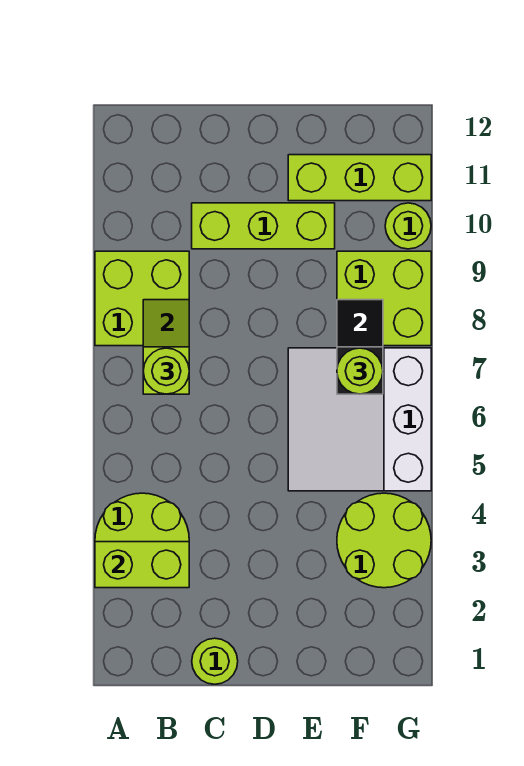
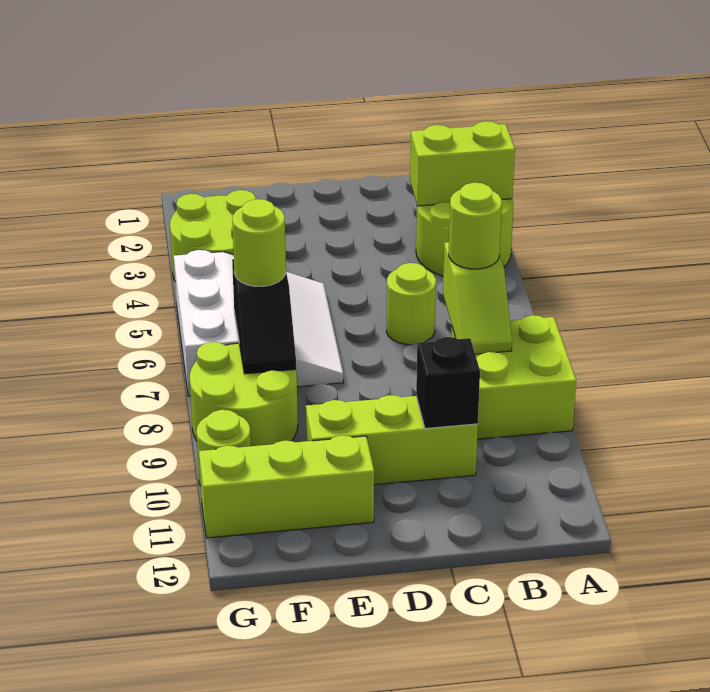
lime 1x1 round brick [192,638,238,684] -> lime 1x1 round brick moved to [386,263,436,345]
none -> black 1x1 brick [416,337,480,429]
lime 2x2 brick [337,251,431,346] -> lime 2x2 round brick [190,342,298,446]

